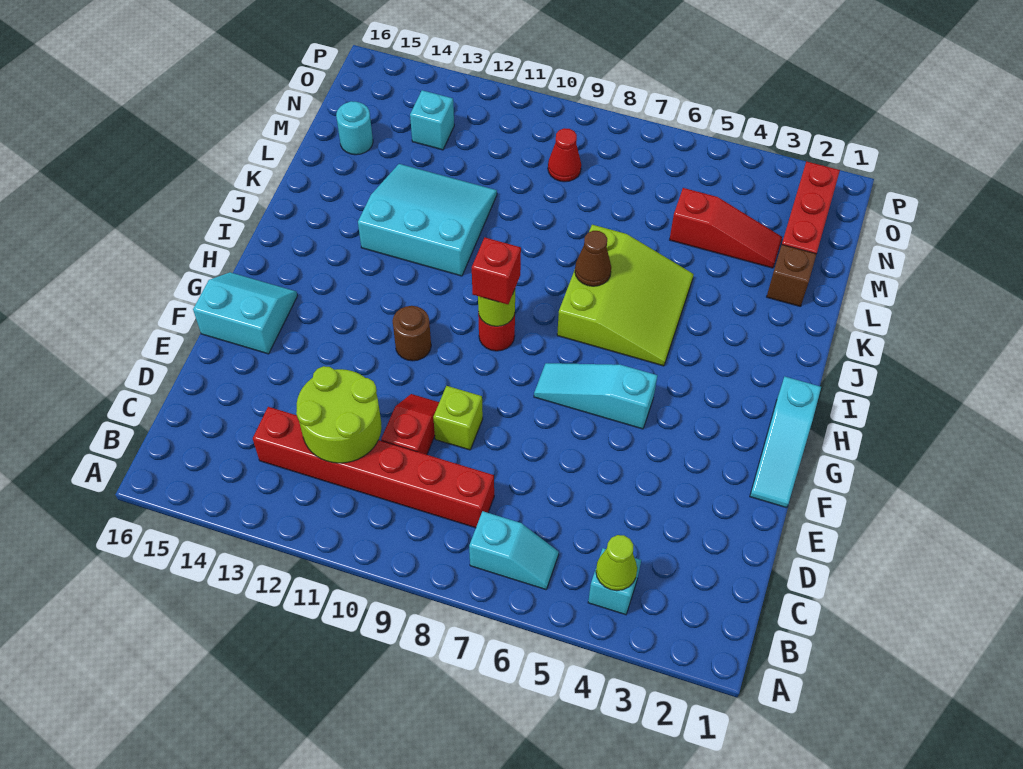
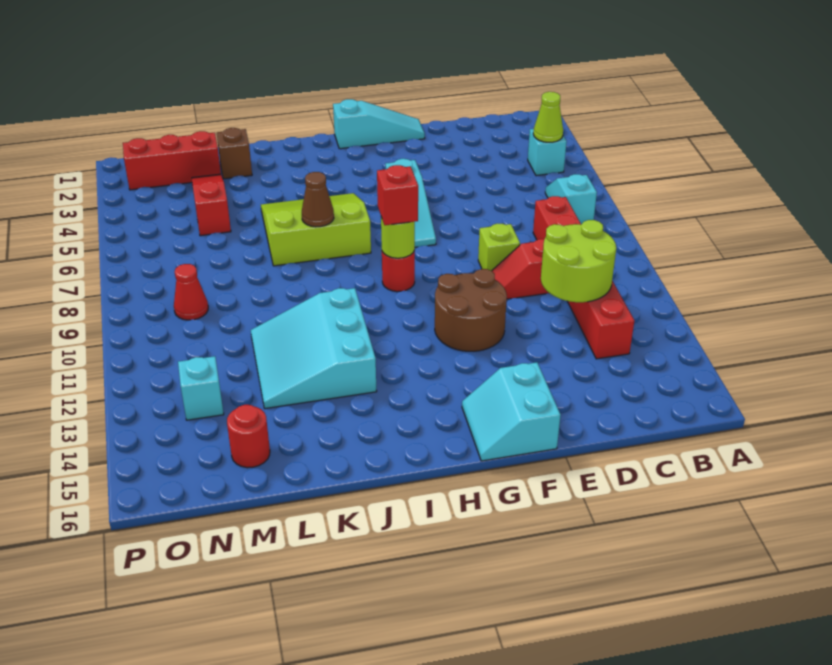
brown 1x1 round brick [393,306,431,361] -> brown 2x2 round brick [435,269,507,351]
cyan 1x1 round brick [336,101,373,155] -> red 1x1 round brick [227,405,270,468]

